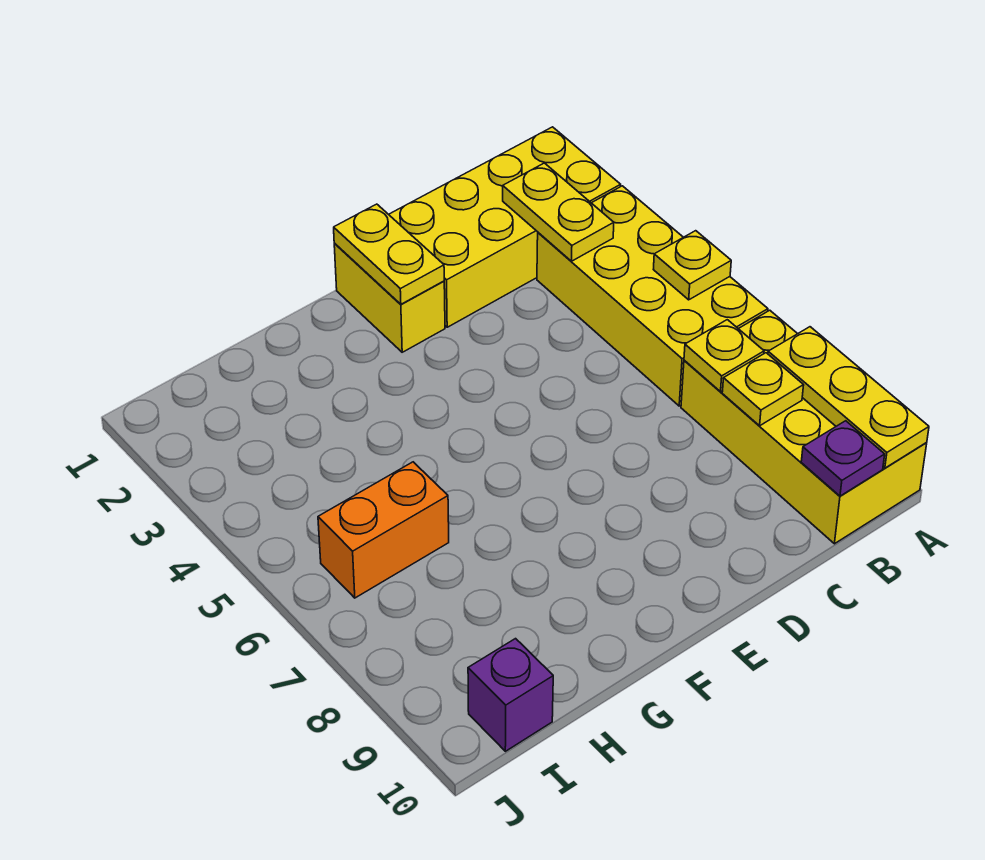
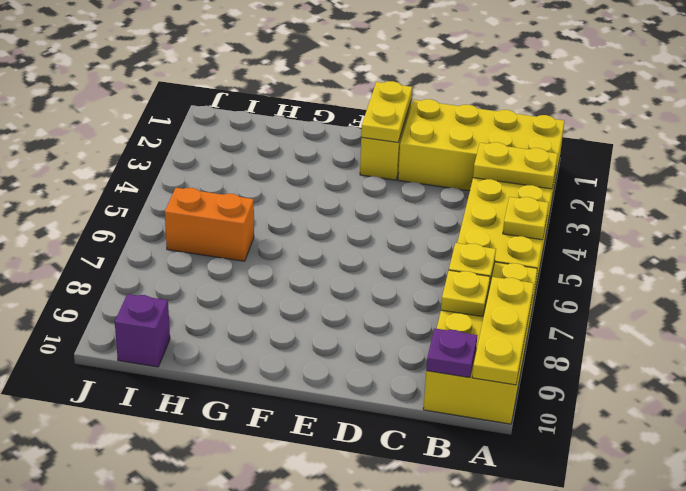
yellow 1x2 plate [503,163,614,261] -> yellow 1x2 plate turned to [473,142,558,189]

